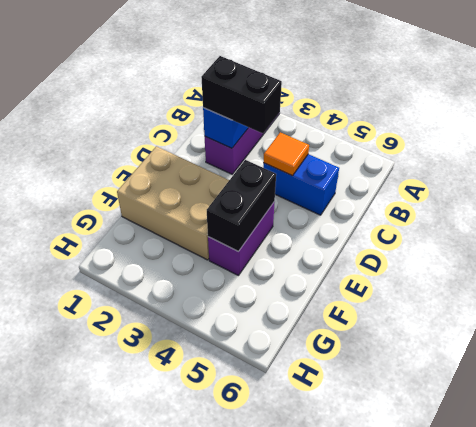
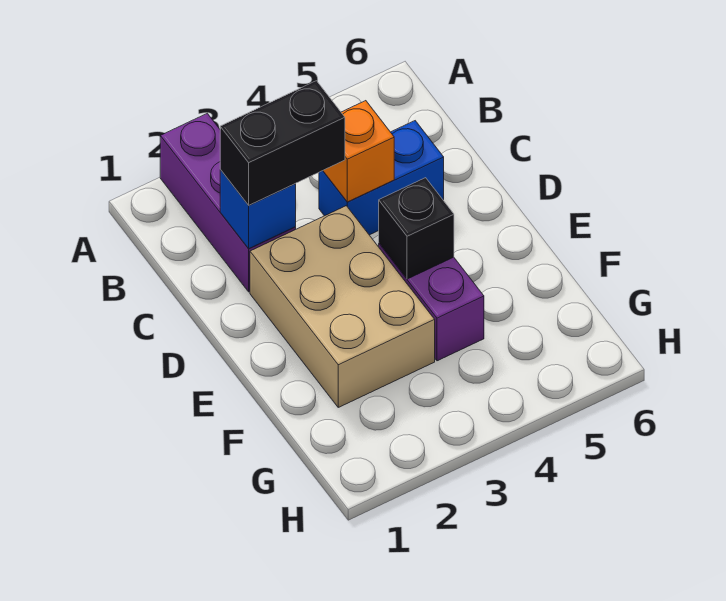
orange 1x1 tile [263,132,309,176] -> orange 1x1 brick [323,101,394,202]
tan 2x3 brick [117,146,229,260] -> tan 2x3 brick turned to [250,206,435,407]
black 1x2 brick [207,160,276,252] -> black 1x1 brick [379,178,454,279]

